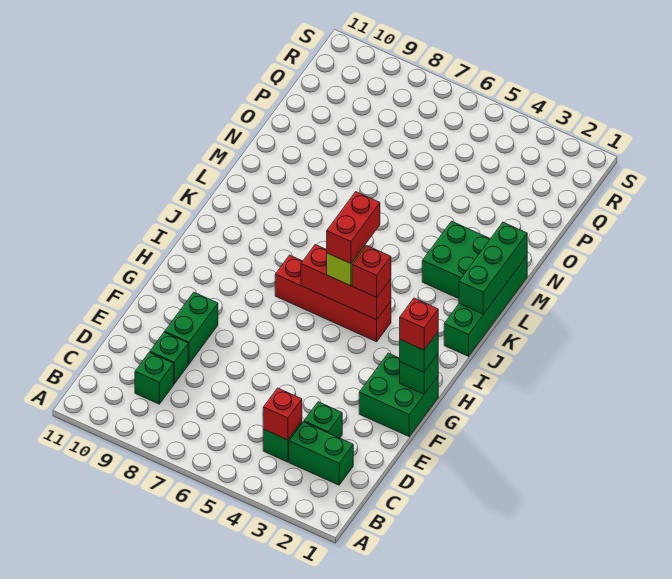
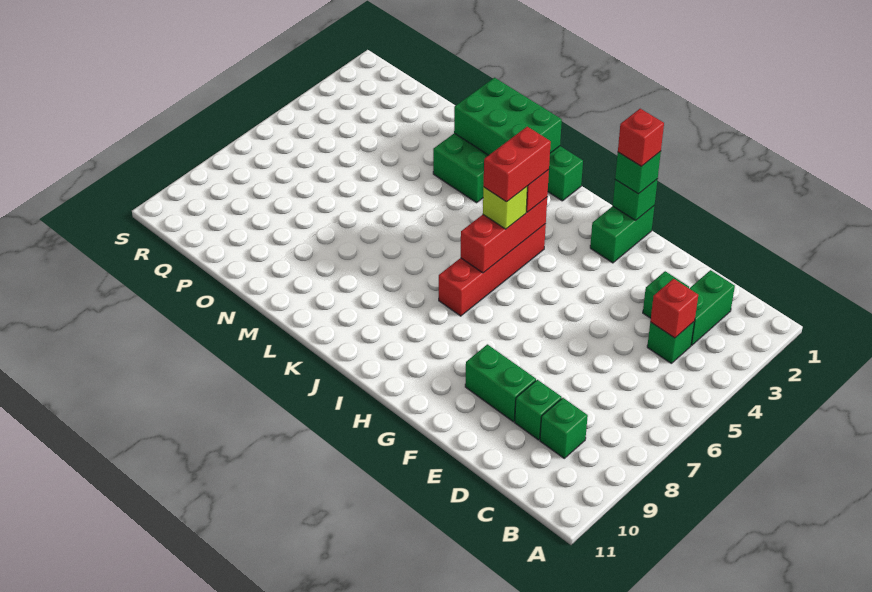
green 2x2 brick [359,353,438,436] -> green 1x2 brick [590,206,654,263]
red 1x2 brick [327,192,380,264] -> red 1x2 brick turned to [484,127,551,202]
green 1x3 brick [459,222,527,314] -> green 2x3 brick [454,78,562,155]

